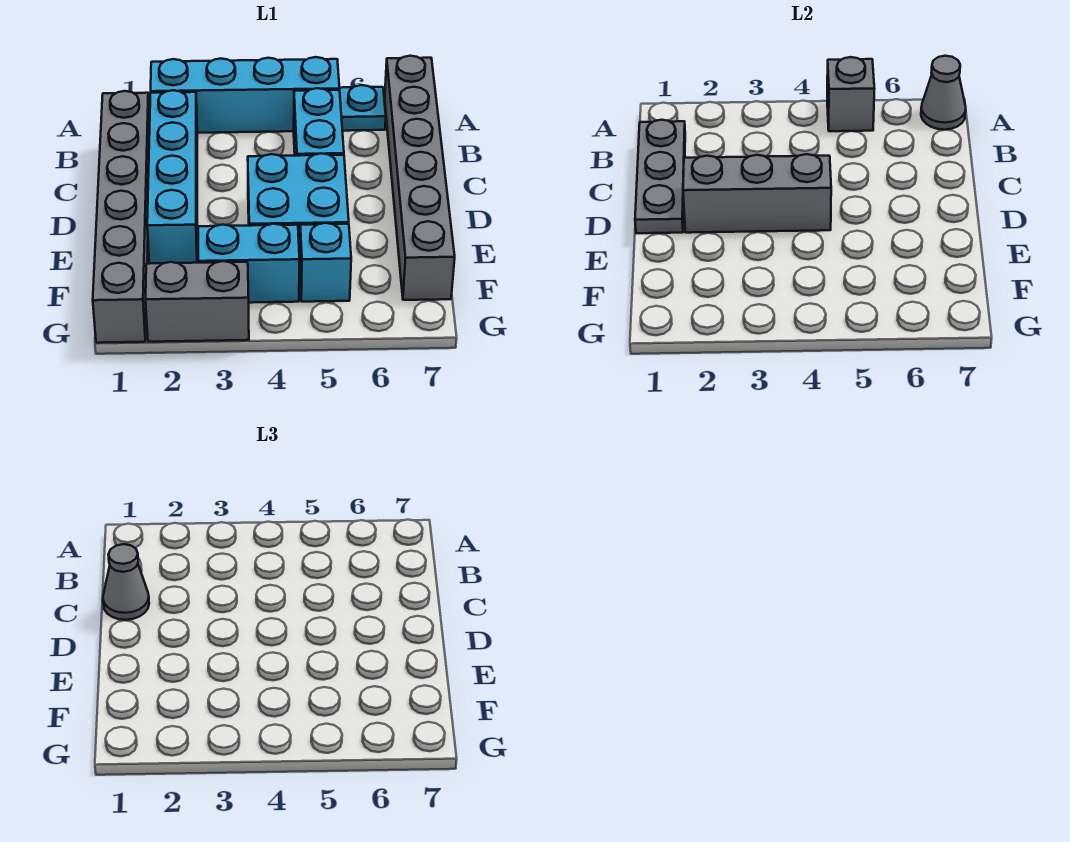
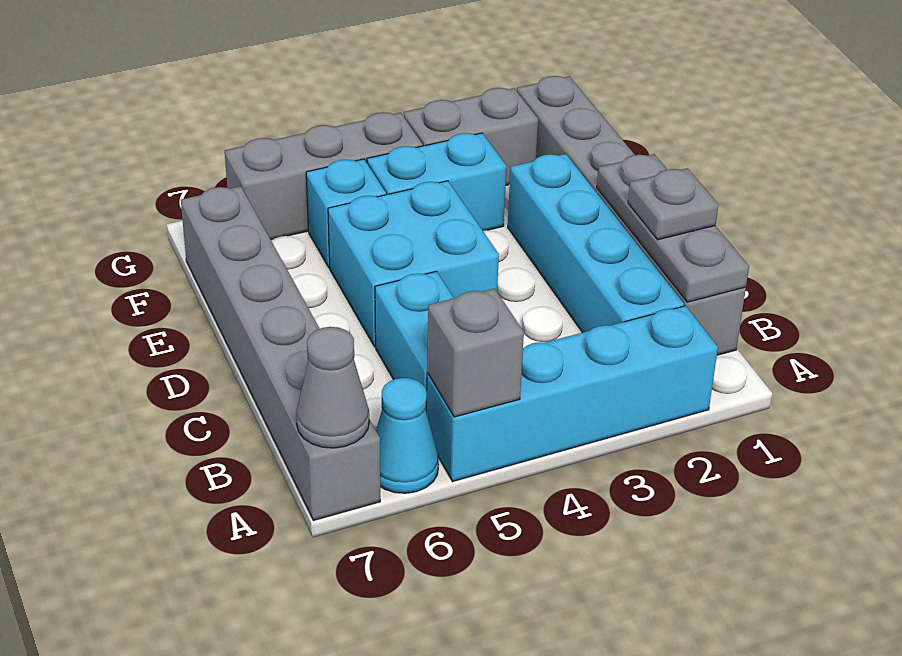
cyan 1x1 plate [339,85,386,131] -> cyan 1x1 cone [376,378,439,493]
grey 1x1 cone [103,544,149,620] -> grey 1x1 plate [628,168,718,240]
grey 1x3 brick [683,154,831,233] -> grey 1x3 brick moved to [225,112,423,240]

